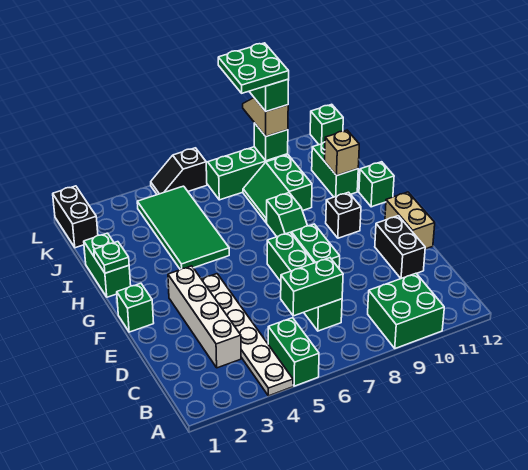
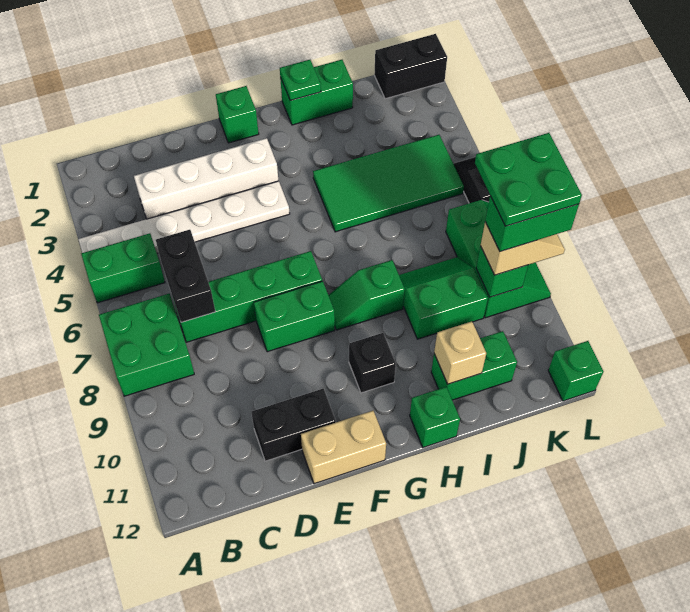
green 2x2 brick [368,273,444,348] -> green 2x2 brick moved to [99,294,194,396]
green 1x2 brick [281,258,343,316] -> black 1x2 brick [156,230,215,322]

